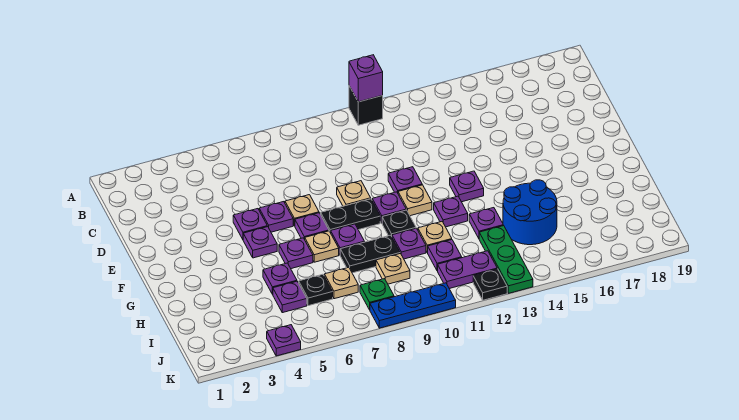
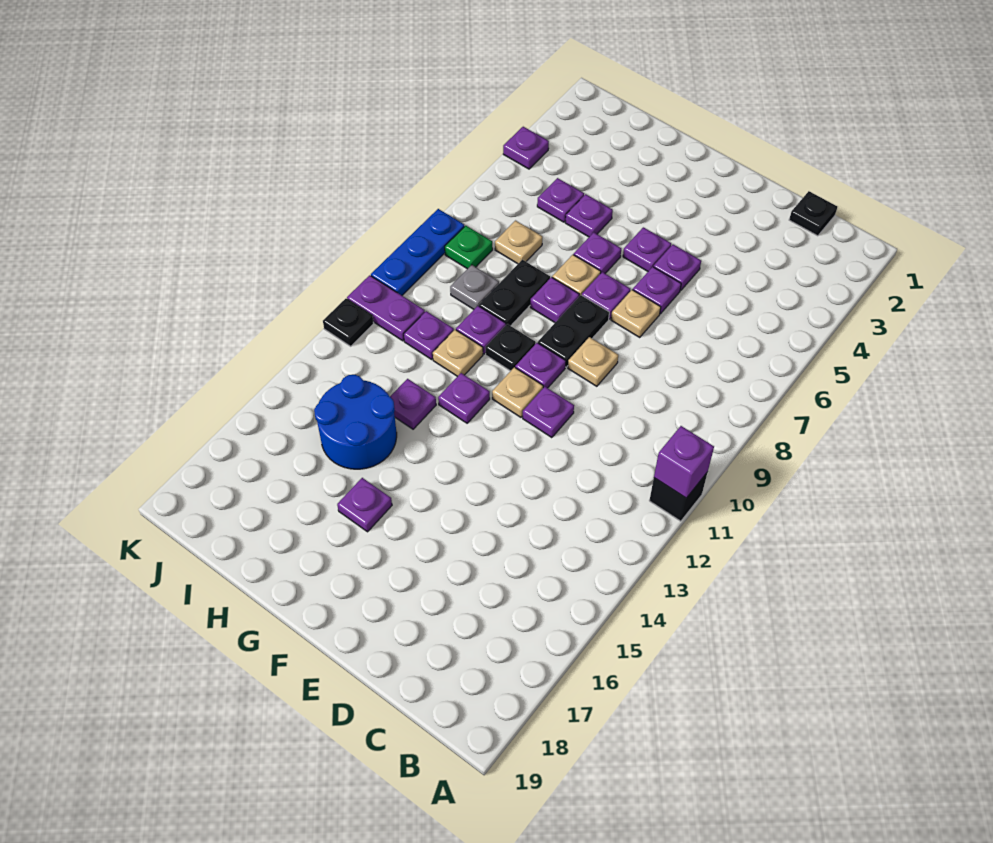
purple 1x1 plate [450,171,484,202] -> purple 1x1 plate moved to [337,478,392,532]
black 1x1 plate [299,274,333,306] -> black 1x1 plate moved to [789,191,837,236]
tan 1x1 plate [376,253,410,284] -> grey 1x1 plate [450,265,499,309]
green 1x3 plate [479,226,533,293] -> none
purple 1x2 plate [438,251,497,289] -> purple 1x2 plate turned to [347,275,425,341]

